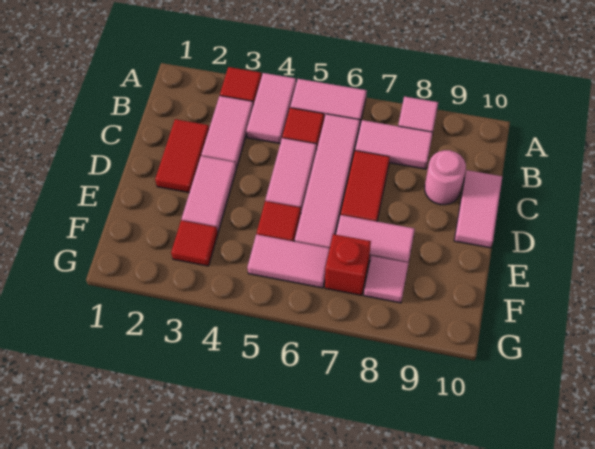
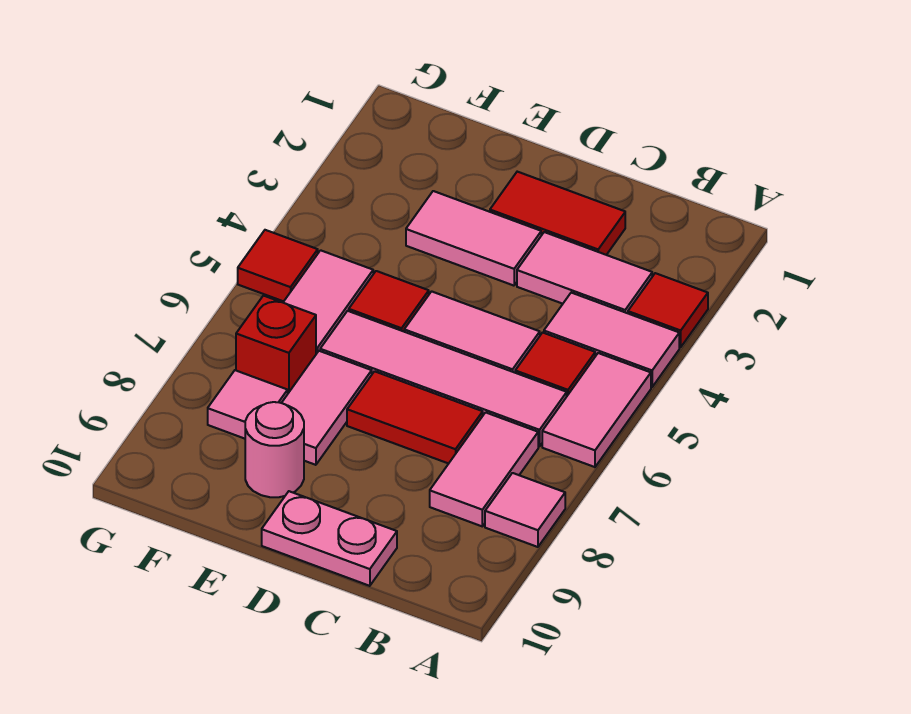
pink 1x1 round brick [425,150,466,205] -> pink 1x1 round brick moved to [245,402,304,497]
pink 1x2 tile [454,170,502,248] -> pink 1x2 plate [262,491,397,586]
red 1x1 tile [171,220,218,266] -> red 1x1 tile moved to [238,230,318,301]

